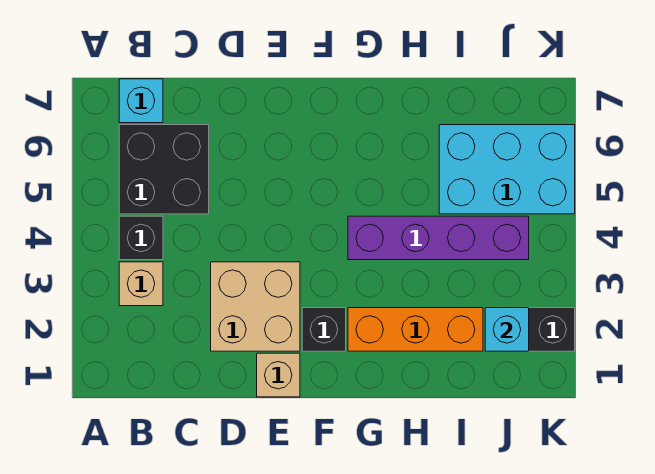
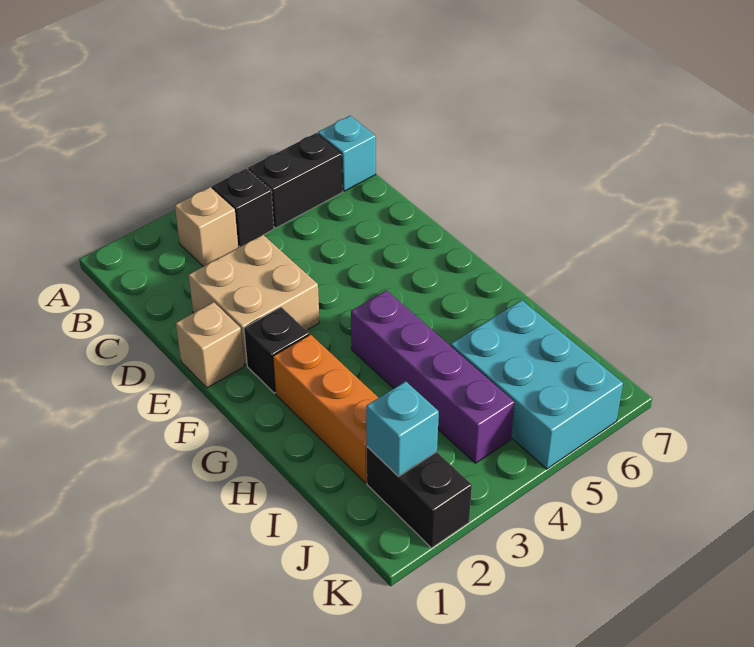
black 2x2 brick [119,125,209,214] -> black 1x2 brick [248,133,343,228]

